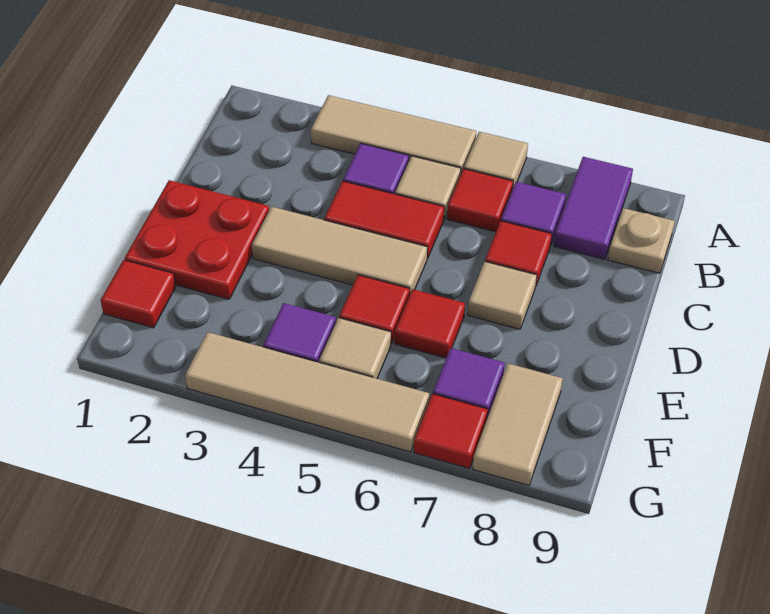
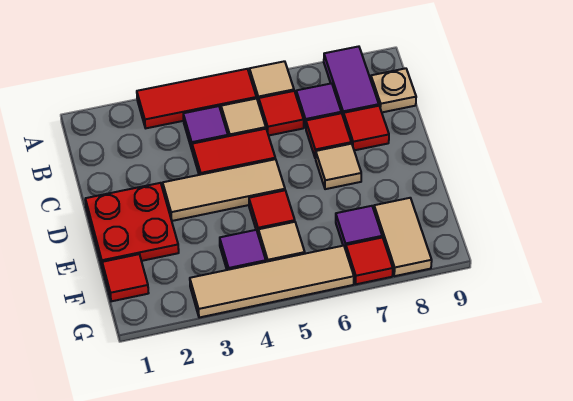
tan 1x3 tile [311,95,476,175] -> red 1x3 tile [137,69,256,128]
red 1x1 tile [395,289,465,358] -> red 1x1 tile moved to [343,106,389,150]

